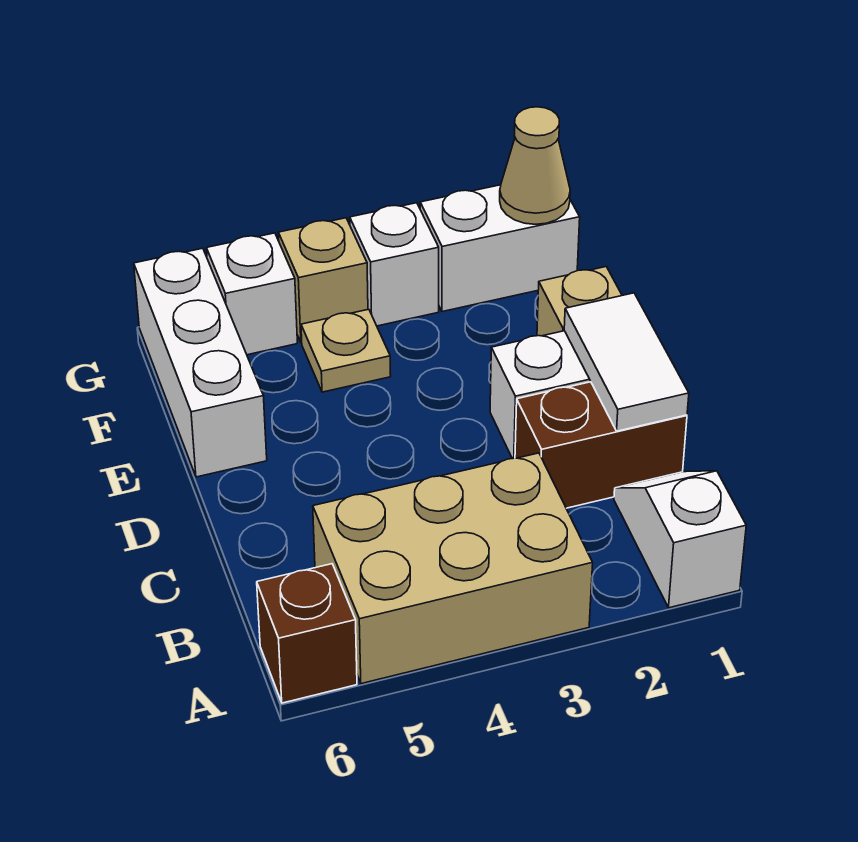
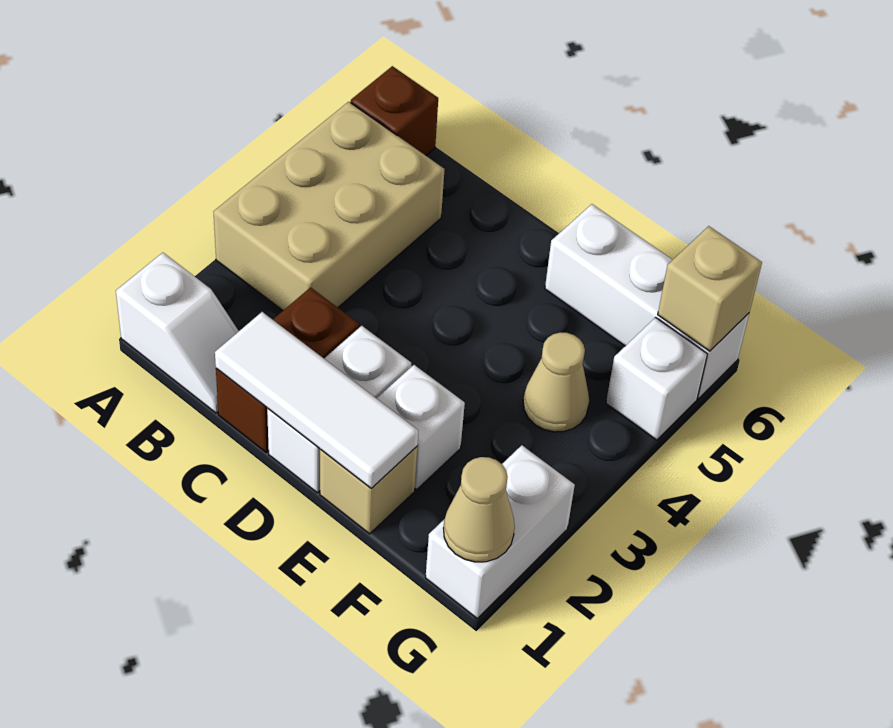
white 1x2 tile [564,293,689,431] -> white 1x3 tile [215,312,418,488]
tan 1x1 plate [301,309,391,392] -> tan 1x1 cone [523,333,589,432]
white 1x1 brick [350,203,439,326] -> white 1x1 brick moved to [377,365,465,489]
tan 1x1 brick [279,218,368,343] -> tan 1x1 brick moved to [658,226,762,351]

